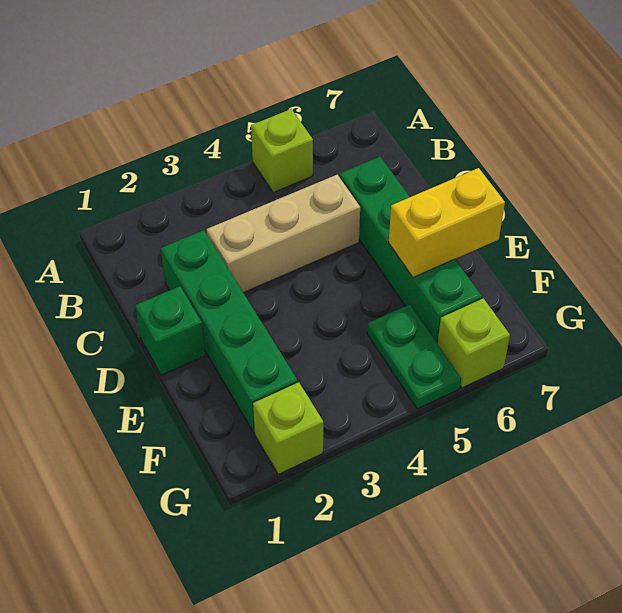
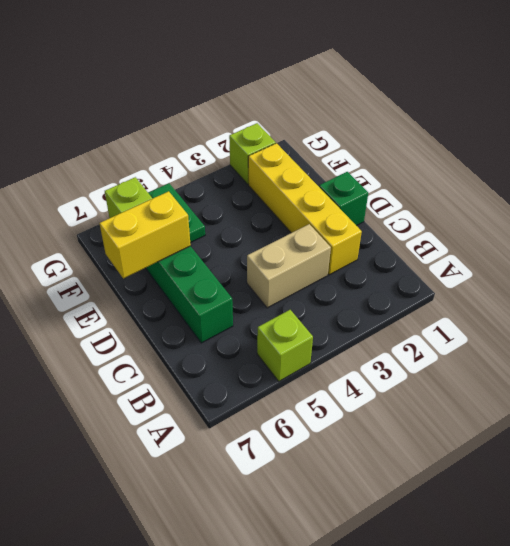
green 1x4 brick [161,230,298,433] -> yellow 1x4 brick [248,143,362,275]
tan 1x3 brick [207,175,360,293] -> tan 1x2 brick [247,224,331,308]

